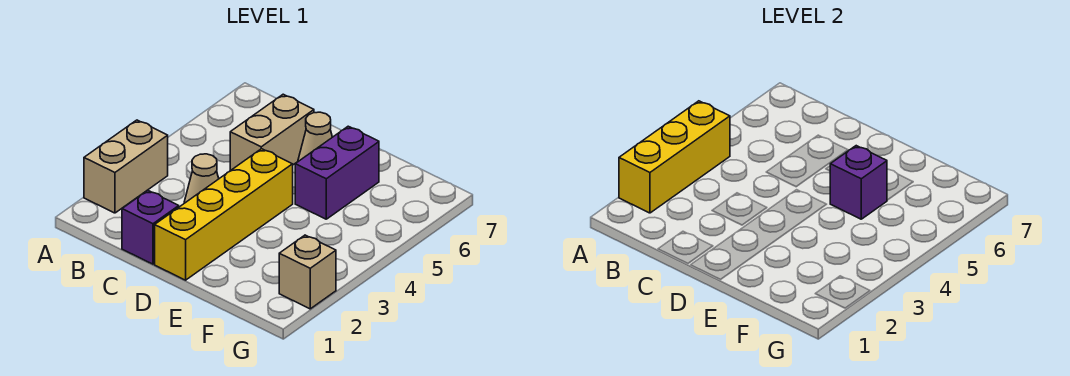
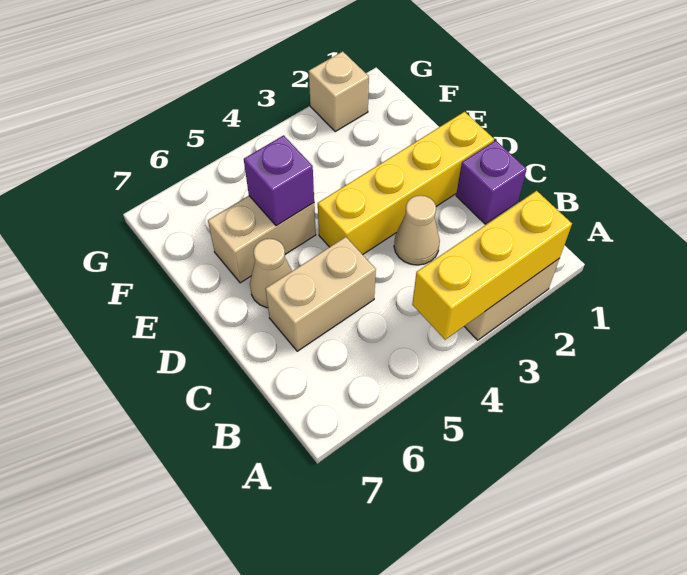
purple 1x2 brick [295,126,379,219] -> tan 1x2 brick [208,196,316,283]

